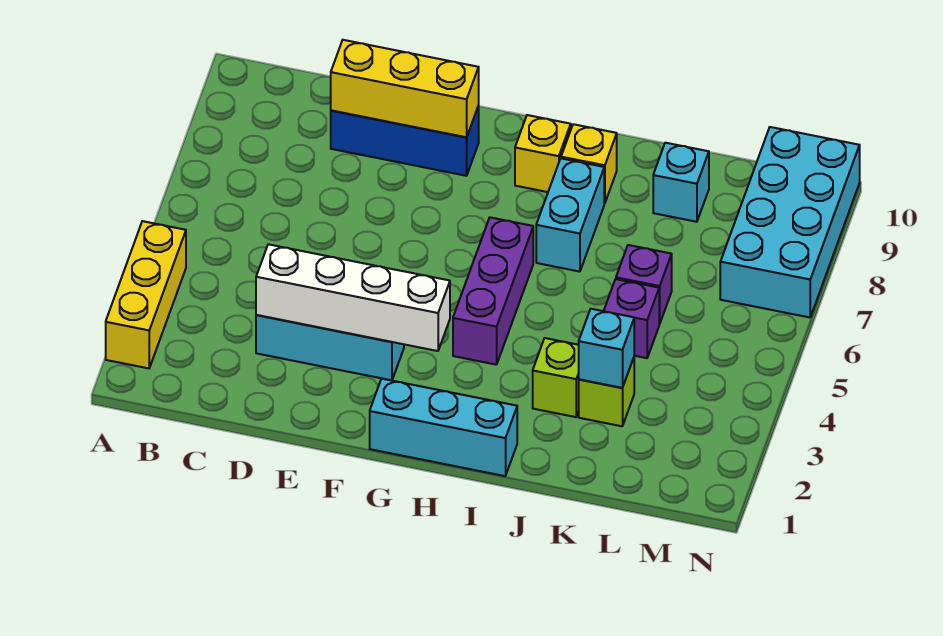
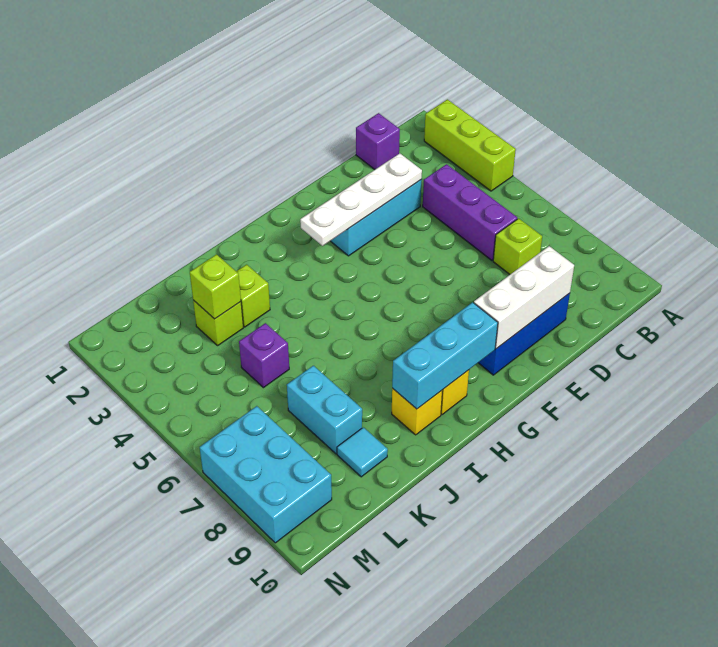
yellow 1x3 brick [106,221,186,368] -> lime 1x3 brick [424,99,516,191]
none -> lime 1x1 brick [493,218,542,274]
white 1x4 brick [256,244,450,351] -> white 1x4 plate [300,153,422,246]
yellow 1x3 brick [331,40,479,137] -> white 1x3 brick [474,246,574,349]
cyan 1x3 brick [370,379,517,476] -> cyan 1x3 brick moved to [392,302,498,409]
purple 1x3 brick [453,217,533,365] -> purple 1x3 brick moved to [423,164,517,260]
cyan 1x2 brick [536,158,604,272] -> cyan 1x2 brick moved to [287,366,362,454]
cyan 1x1 brick [579,309,634,388] -> lime 1x1 brick [190,254,241,319]
purple 1x1 brick [616,245,672,324] -> purple 1x1 brick moved to [356,113,400,169]
cyan 1x1 brick [653,143,709,222] -> cyan 1x1 tile [337,427,388,477]
cyan 2x4 brick [720,127,860,317] -> cyan 2x3 brick [200,406,332,543]

